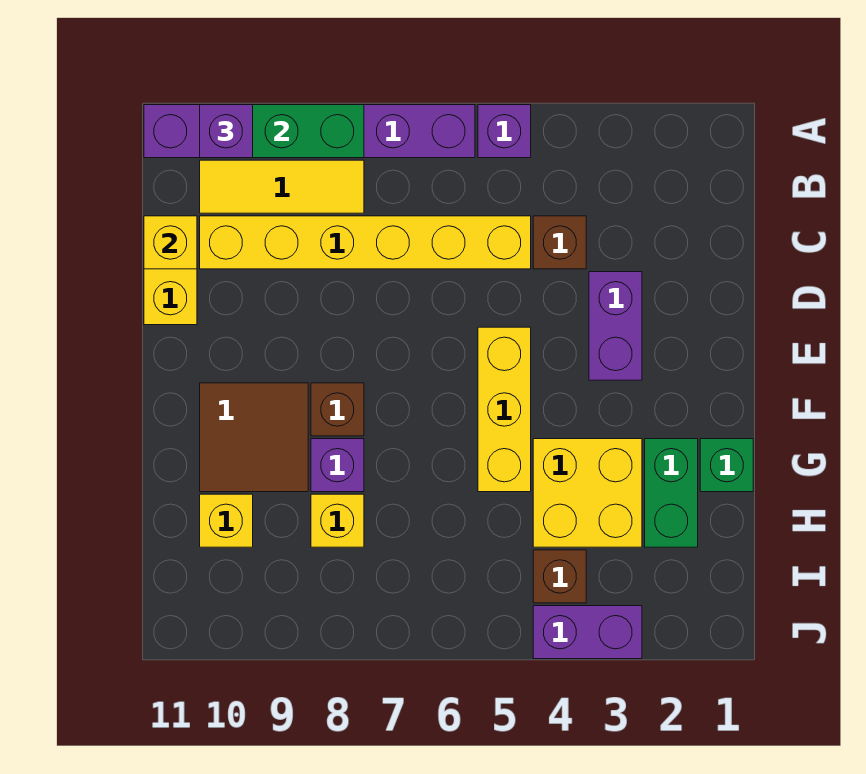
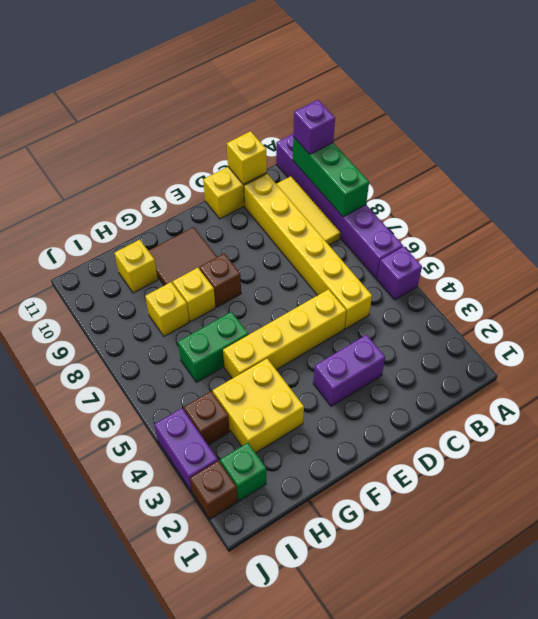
brown 1x1 brick [533,216,586,269] -> brown 1x1 brick moved to [190,461,238,519]
yellow 1x3 brick [478,327,531,492] -> yellow 1x4 brick [223,289,346,378]
green 1x1 brick [700,439,753,492] -> green 1x1 brick moved to [220,443,266,501]
green 1x2 brick [645,439,698,547] -> green 1x2 brick moved to [178,312,248,382]
purple 1x1 brick [311,439,364,492] -> yellow 1x1 brick [173,268,215,321]

